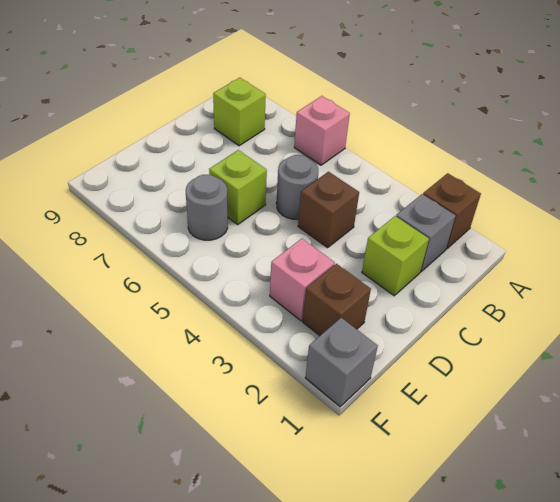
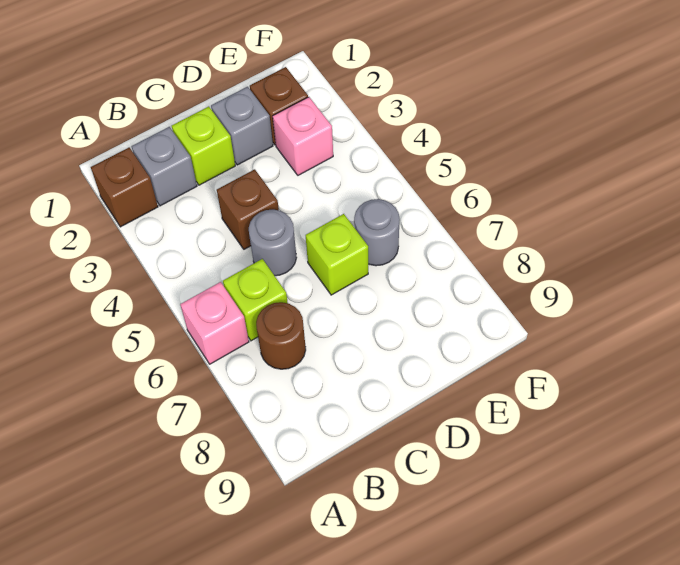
none -> brown 1x1 round brick [256,302,306,369]
lime 1x1 brick [213,78,266,146] -> lime 1x1 brick moved to [223,259,288,341]
grey 1x1 brick [305,318,378,407] -> grey 1x1 brick moved to [211,87,273,165]

